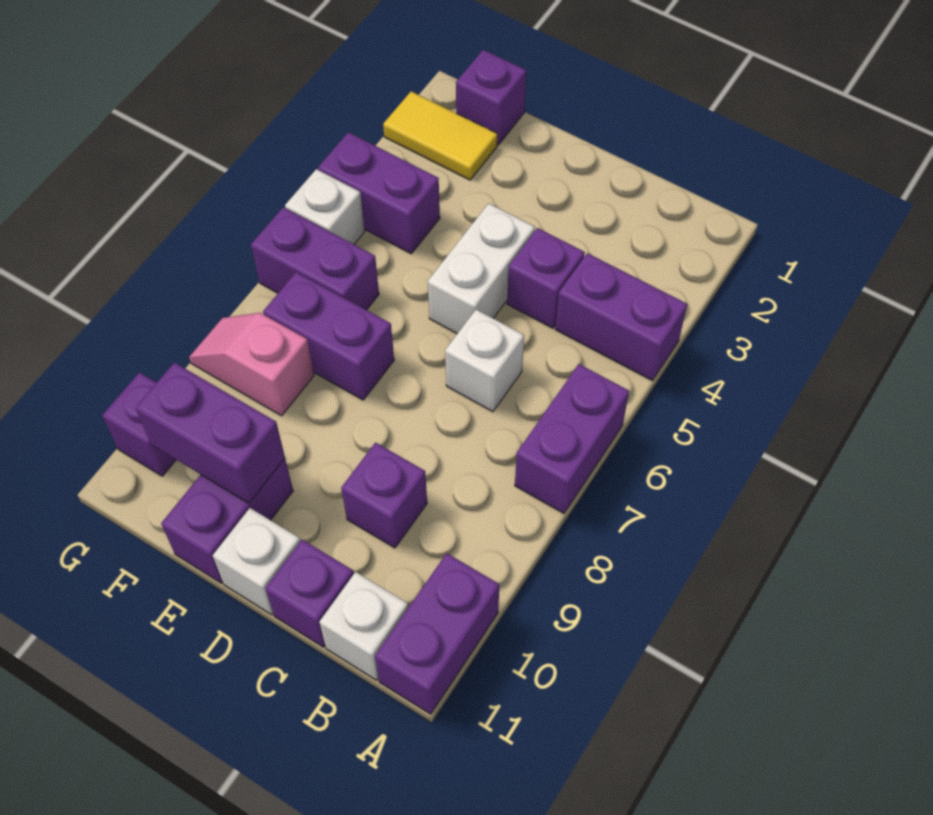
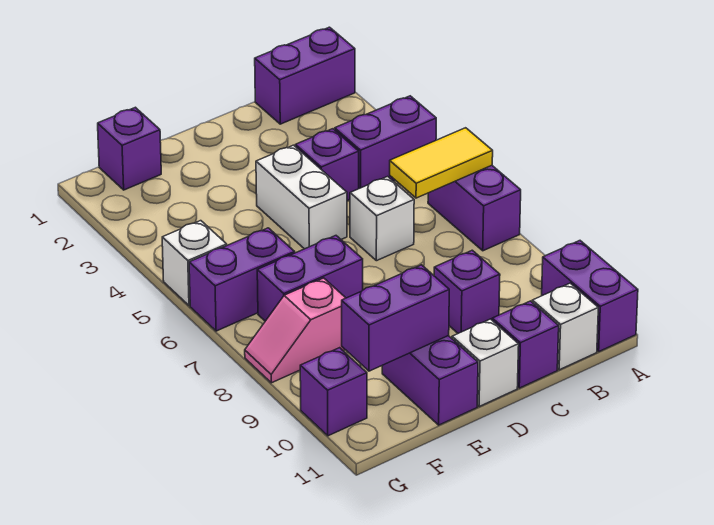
yellow 1x2 tile [383,91,497,180] -> yellow 1x2 tile moved to [390,128,493,198]
purple 1x2 brick [318,132,440,254] -> purple 1x2 brick moved to [255,27,355,124]

